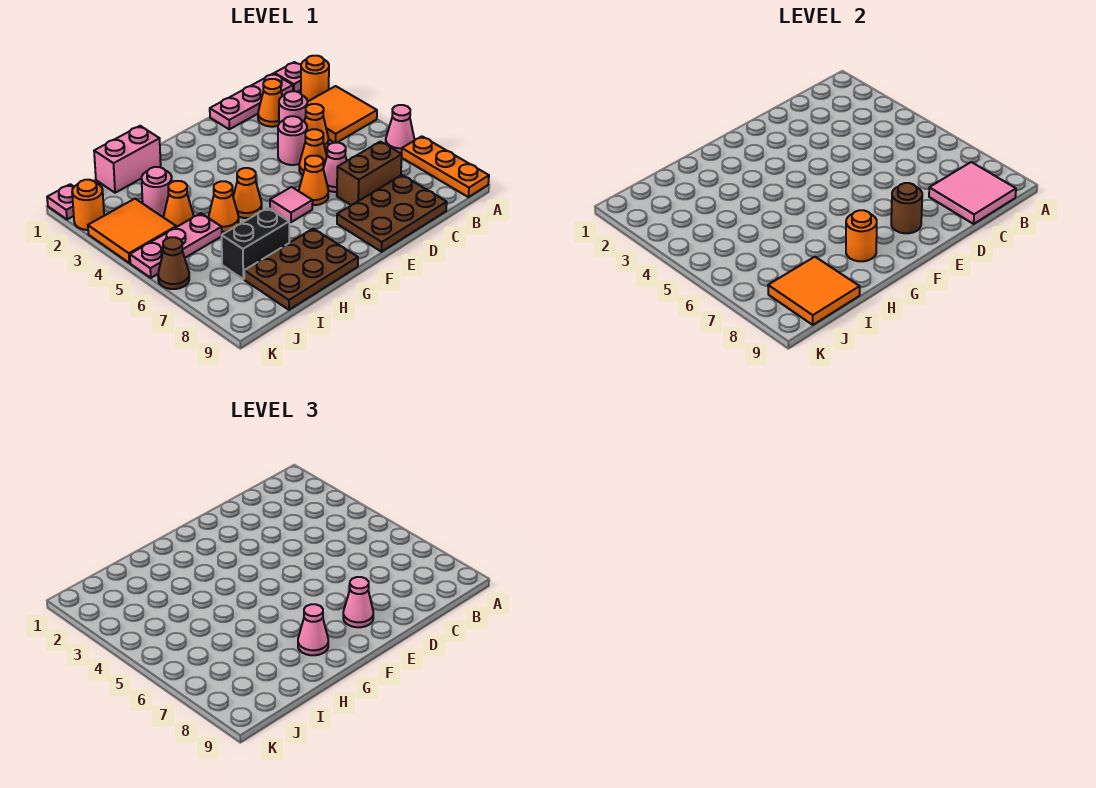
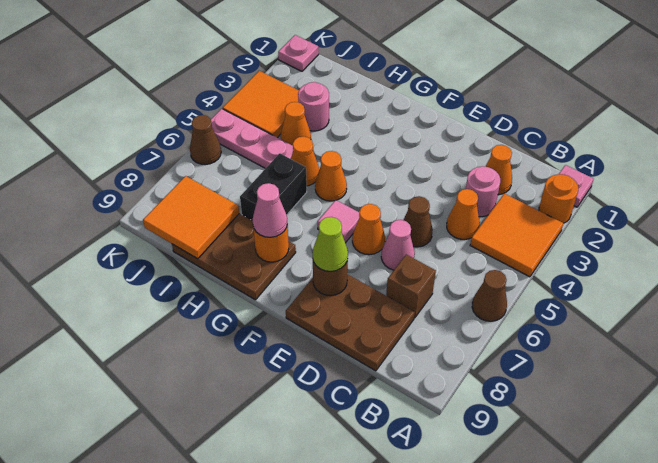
pink 1x1 cone [386,105,414,153] -> brown 1x1 cone [472,270,507,321]
orange 1x3 plate [402,136,489,197] -> none
pink 1x3 plate [210,74,293,129] -> none
pink 2x2 tile [929,162,1016,224] -> none
brown 1x2 brick [337,142,402,205] -> brown 1x1 brick [386,255,436,318]
pink 1x1 round brick [278,116,307,165] -> none
orange 1x1 cone [299,129,327,175] -> brown 1x1 cone [403,196,433,247]
pink 1x1 cone [343,577,373,627] -> lime 1x1 cone [313,217,348,271]
pink 1x2 brick [94,126,161,193] -> none
black 1x2 brick [222,208,289,279] -> black 1x2 brick turned to [240,153,307,221]
orange 1x1 round brick [72,180,104,230] -> none

